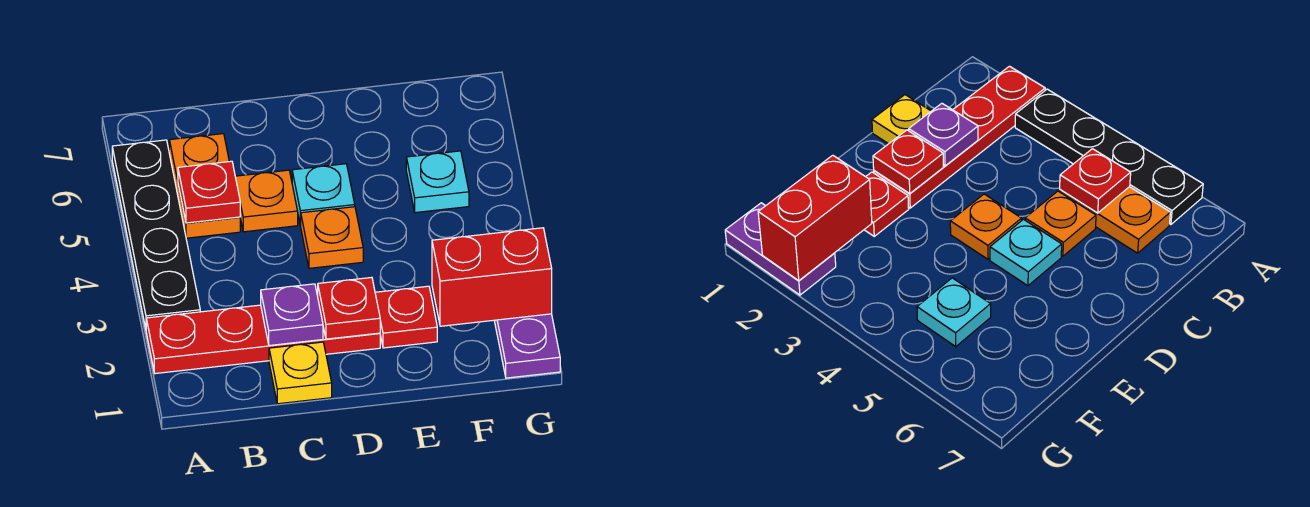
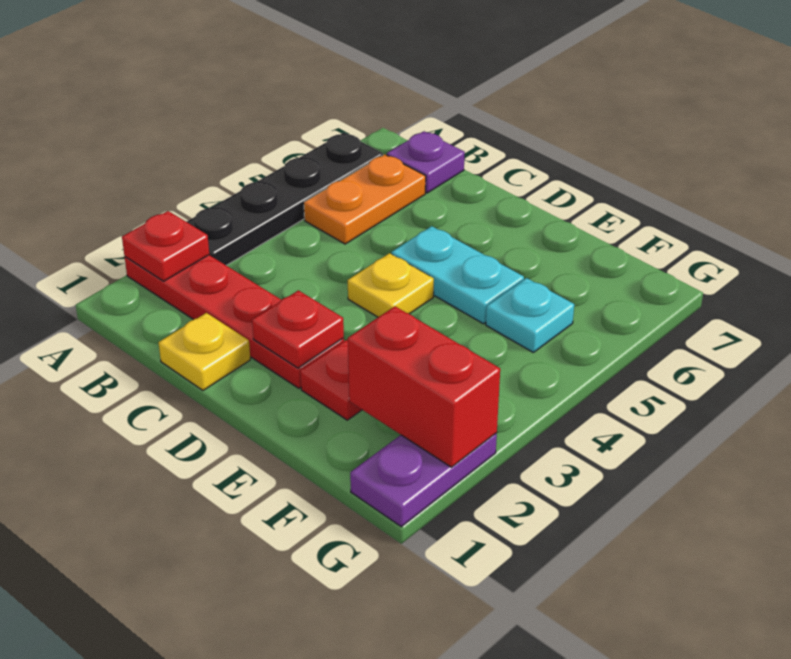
red 1x1 plate [178,161,240,223] -> red 1x1 plate moved to [122,211,209,281]
purple 1x1 plate [261,284,323,346] -> purple 1x1 plate moved to [387,131,465,193]
orange 1x1 plate [235,170,298,232] -> none
orange 1x1 plate [301,207,363,268] -> yellow 1x1 plate [348,253,434,317]
cyan 1x1 plate [292,164,355,225] -> cyan 1x2 plate [392,226,524,324]

